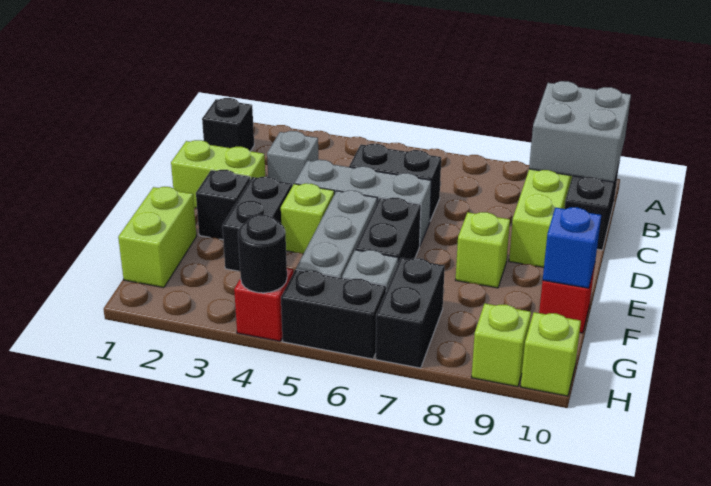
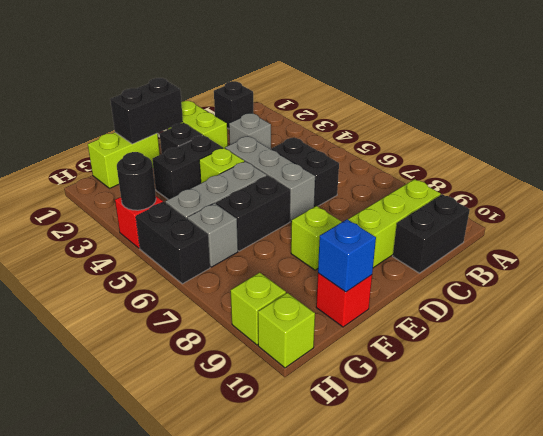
grey 2x2 brick [529,81,631,182] -> none
black 1x2 brick [376,258,445,368] -> black 1x2 brick moved to [110,78,183,144]

